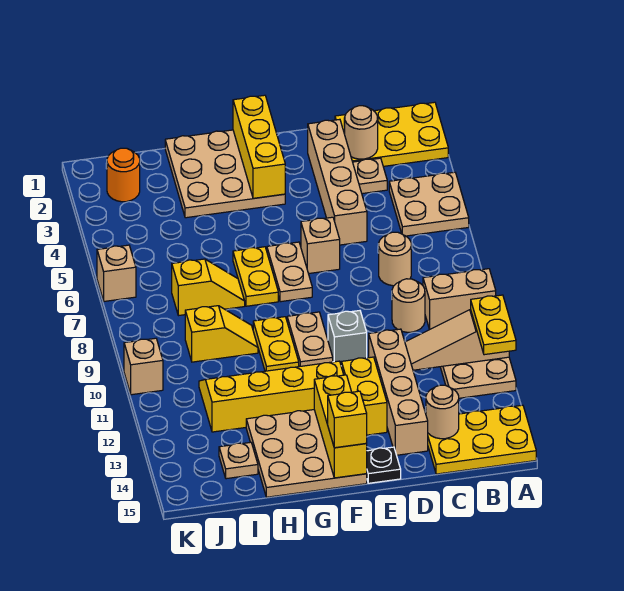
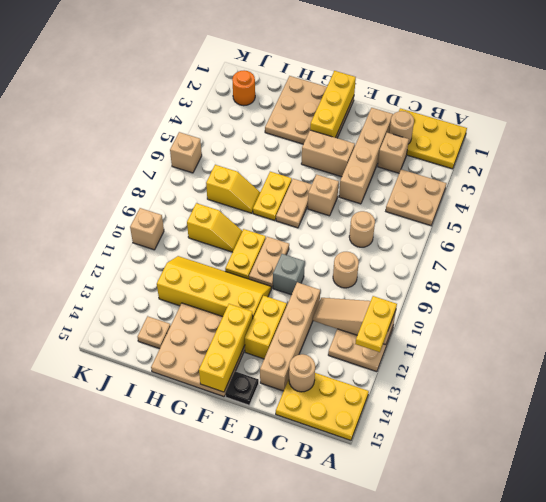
tan 1x2 brick [423,269,496,329] -> tan 1x2 brick moved to [301,130,355,177]
tan 1x1 plate [353,158,387,194] -> tan 1x1 brick [378,133,409,173]
yellow 1x1 brick [328,391,367,448] -> none

